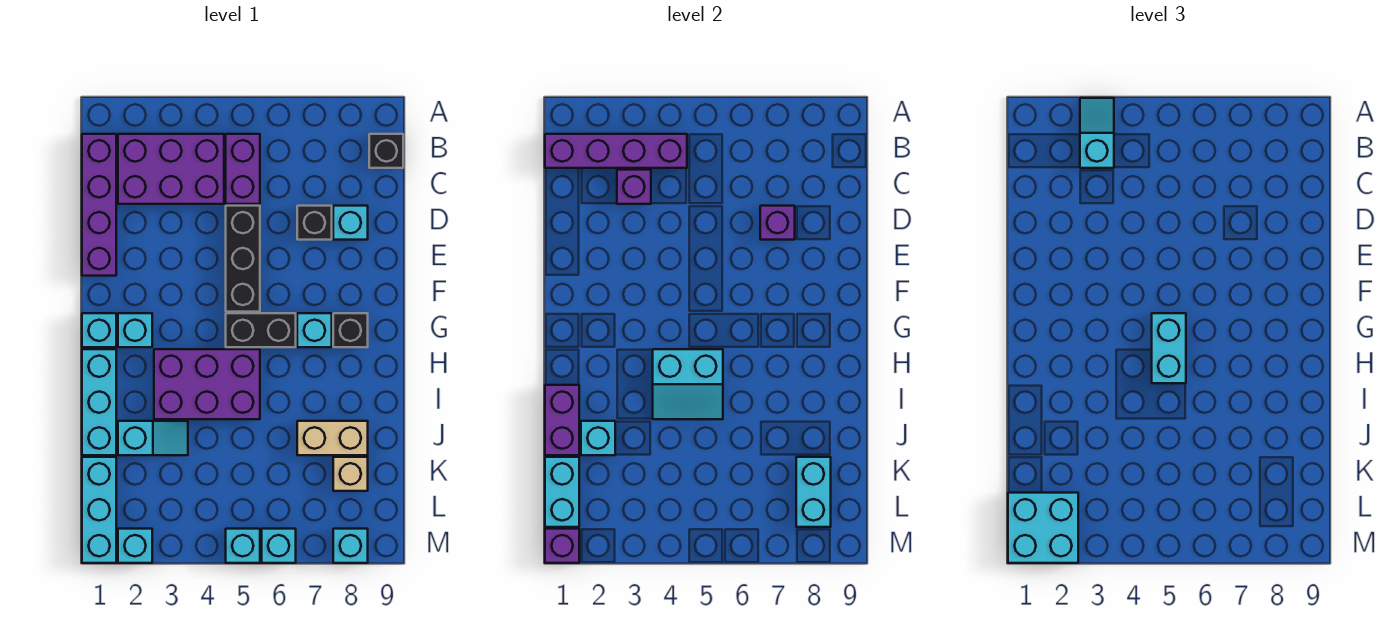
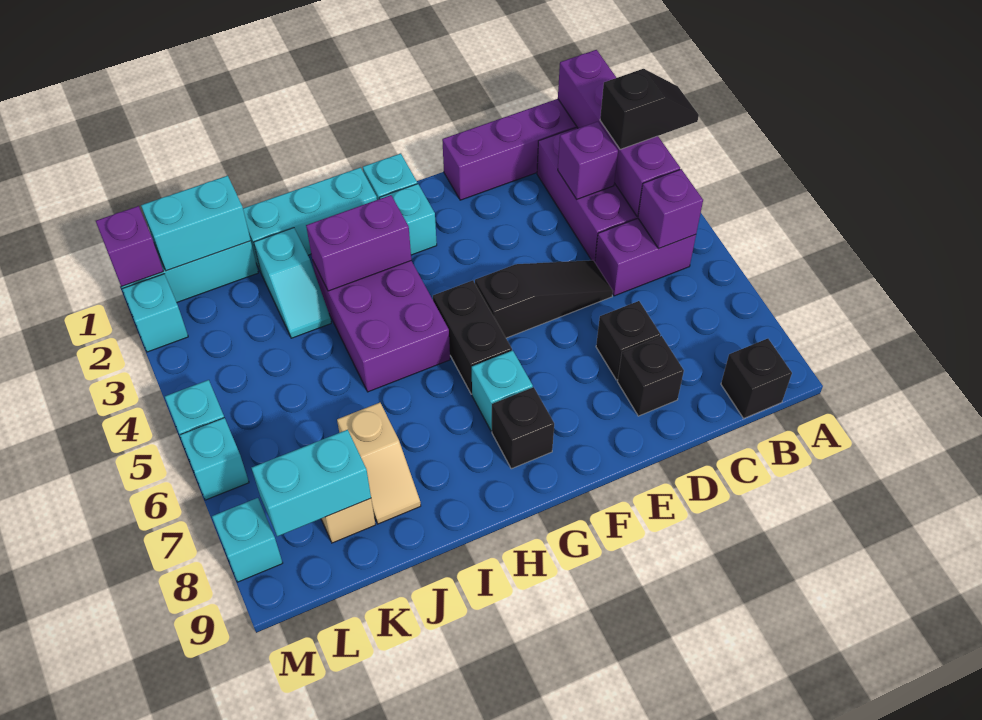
cyan 1x2 slope [1080,98,1114,168] -> black 1x2 slope [600,69,699,149]
black 1x3 brick [226,206,260,312] -> black 1x3 slope [475,260,613,338]
purple 1x1 brick [760,206,795,240] -> purple 1x1 brick moved to [638,169,703,248]
cyan 1x1 brick [333,206,368,240] -> black 1x1 brick [617,336,684,416]
cyan 1x2 brick [1152,313,1186,383] -> none
cyan 2x2 slope [653,349,723,419] -> none
purple 1x2 brick [545,385,579,455] -> purple 1x2 brick moved to [306,195,411,291]
cyan 1x1 brick [581,421,615,455] -> none
tan 1x2 brick [297,421,368,455] -> tan 1x2 slope [337,403,421,524]
cyan 2x2 brick [1008,493,1078,563] -> none

